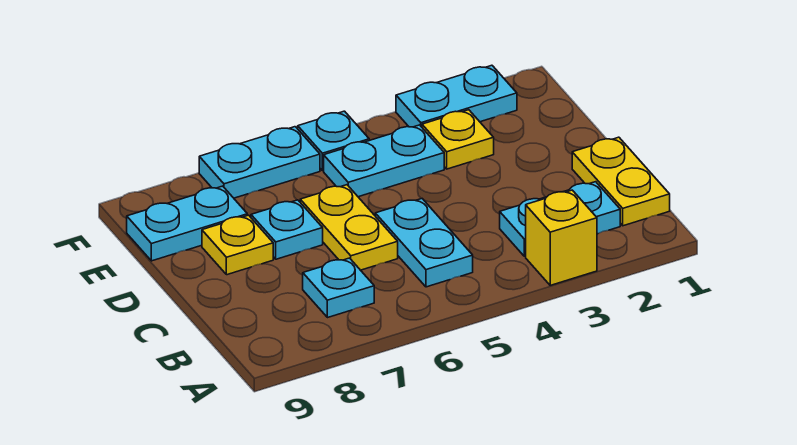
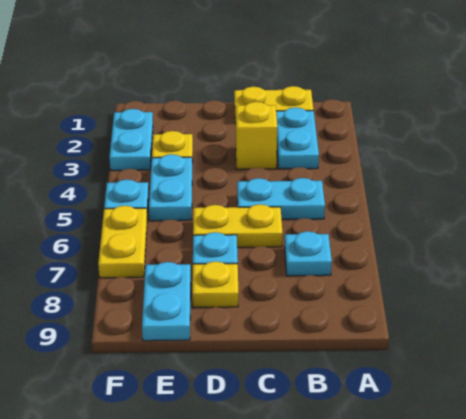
yellow 1x1 brick [526,190,597,285] -> yellow 1x1 brick moved to [236,102,277,169]
cyan 1x2 plate [199,127,320,198] -> yellow 1x2 plate [98,206,147,278]

